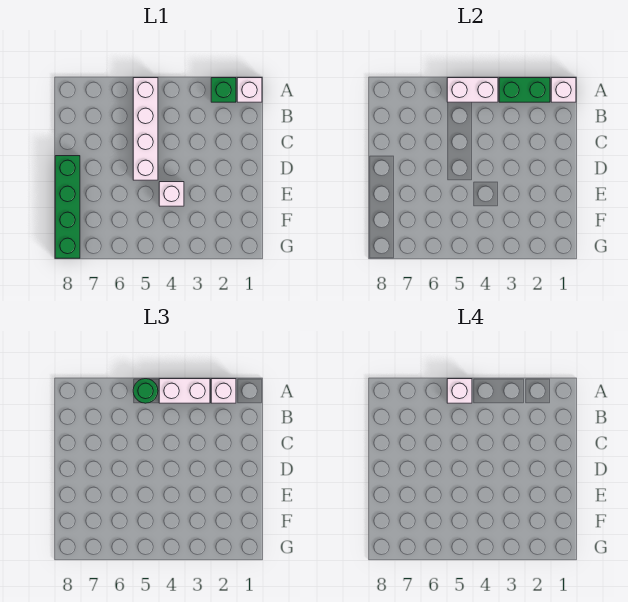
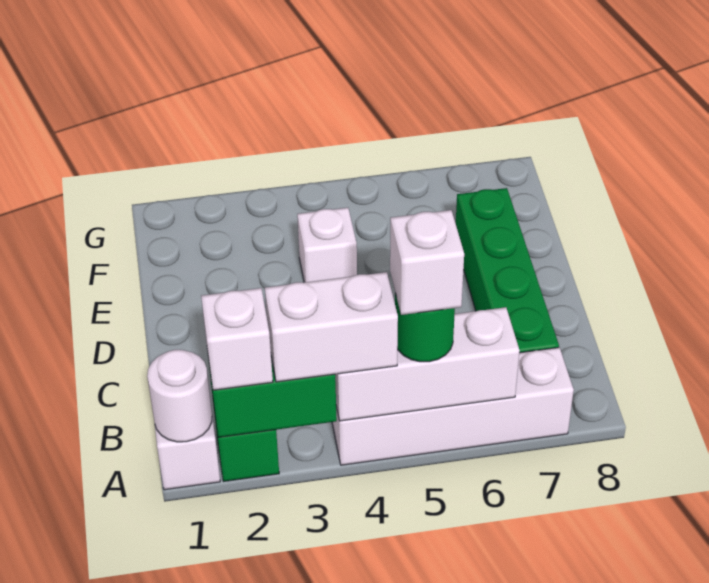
white 1x1 brick [551,78,576,102] -> white 1x1 round brick [147,350,212,442]
white 1x2 brick [447,78,498,102] -> white 1x3 brick [335,307,520,421]
white 1x4 brick [133,78,158,180] -> white 1x4 brick turned to [332,347,574,465]
green 1x4 brick [55,156,80,258] -> green 1x4 brick moved to [456,188,559,353]

